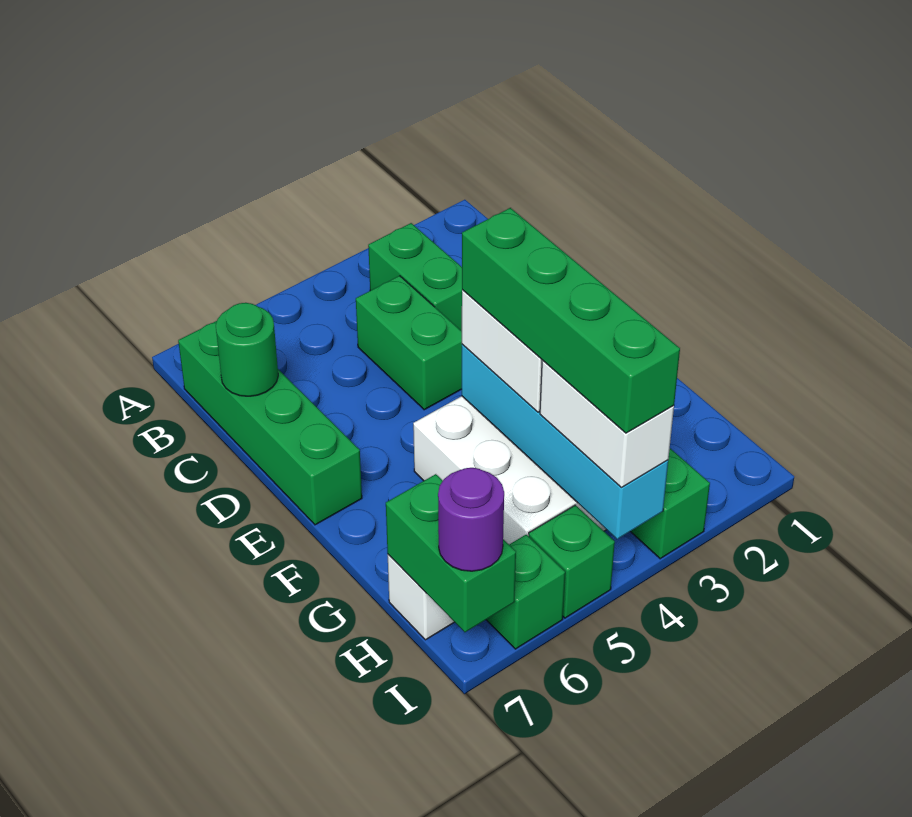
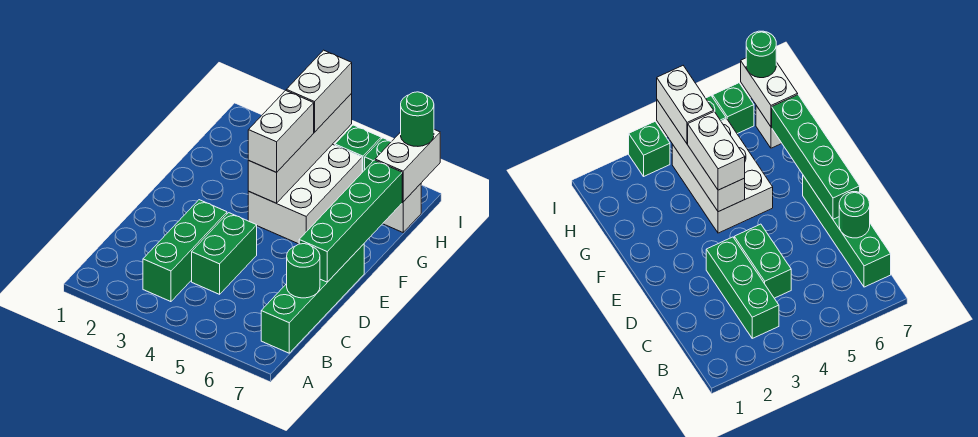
green 1x2 brick [368,223,462,331] -> green 1x3 brick [143,200,227,302]
cyan 1x4 brick [462,344,668,539] -> white 1x4 brick [248,94,352,203]
green 1x4 brick [462,208,680,433] -> green 1x4 brick moved to [299,160,402,282]
green 1x2 brick [386,474,516,632] -> white 1x2 brick [375,130,440,202]
purple 1x1 round brick [438,468,504,571] -> green 1x1 round brick [401,92,434,146]

